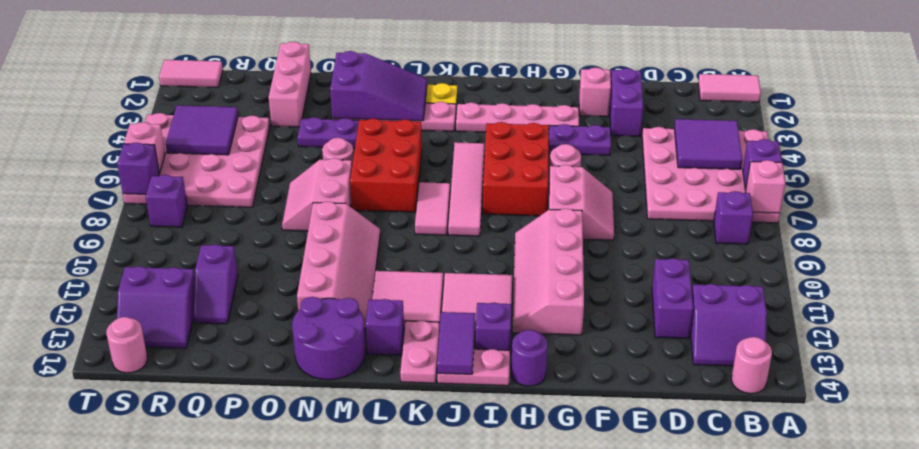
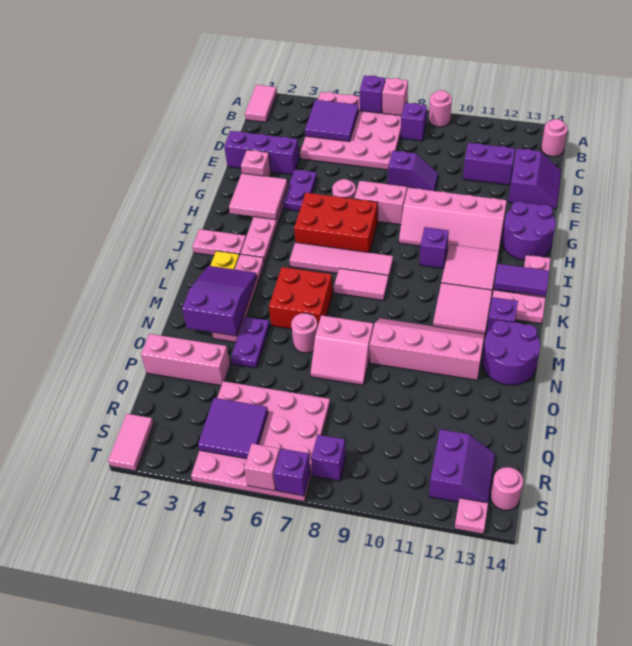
none -> pink 1x1 round brick [429,90,452,127]
purple 2x2 slope [690,284,767,366] -> purple 2x2 slope moved to [508,149,561,208]
purple 1x2 brick [610,68,643,137] -> purple 1x3 brick [224,131,299,175]
none -> pink 2x2 tile [229,173,288,220]
purple 1x1 round brick [511,330,548,386] -> purple 2x2 round brick [502,201,556,260]
purple 1x1 brick [476,303,512,350] -> purple 1x1 brick moved to [420,227,449,268]
none -> pink 1x2 plate [192,229,246,256]
red 2x3 brick [350,119,422,212] -> red 2x2 brick [269,267,333,329]
purple 1x2 slope [193,244,238,324] -> purple 1x2 slope moved to [388,151,438,191]
none -> pink 1x1 plate [455,498,488,534]

